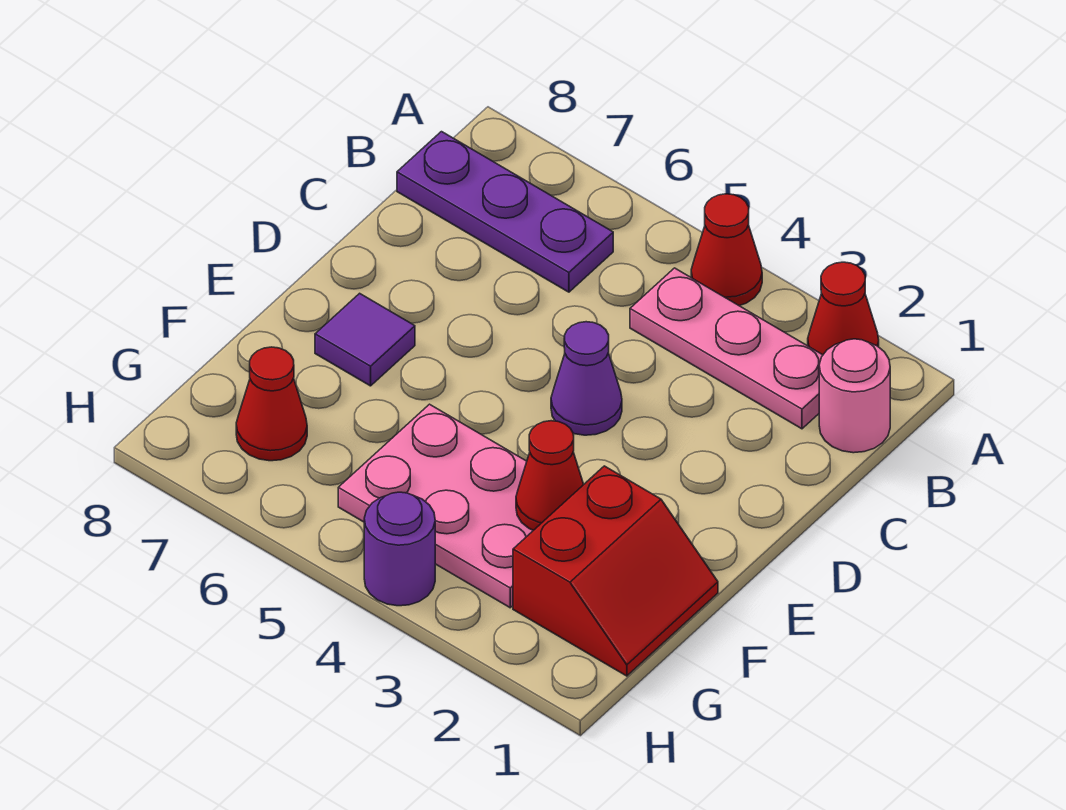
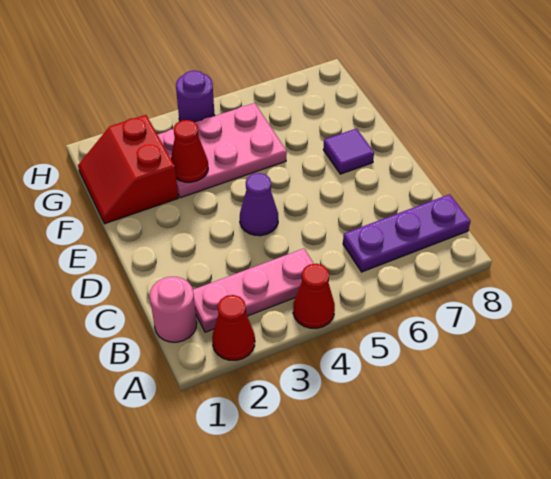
red 1x1 cone [236,347,307,461] -> none

